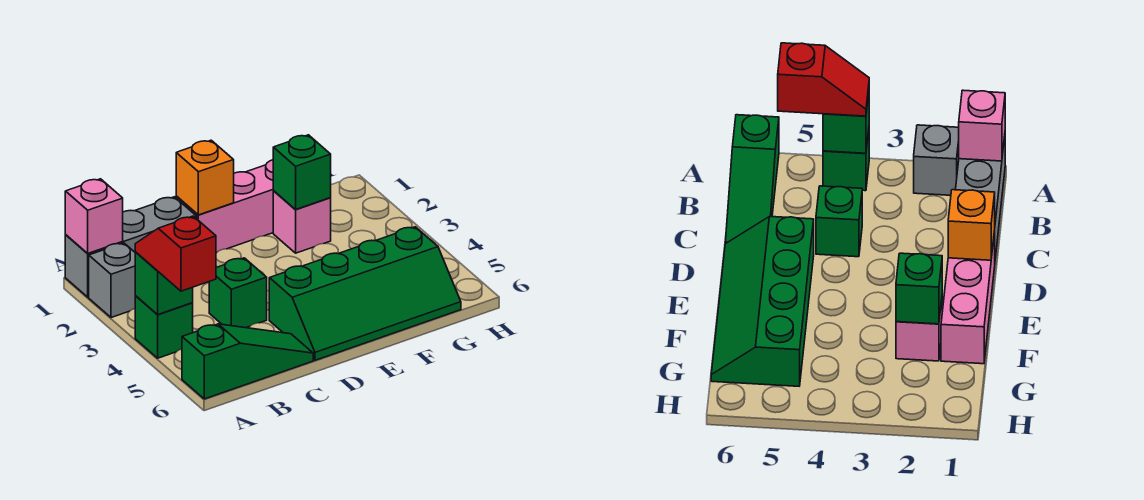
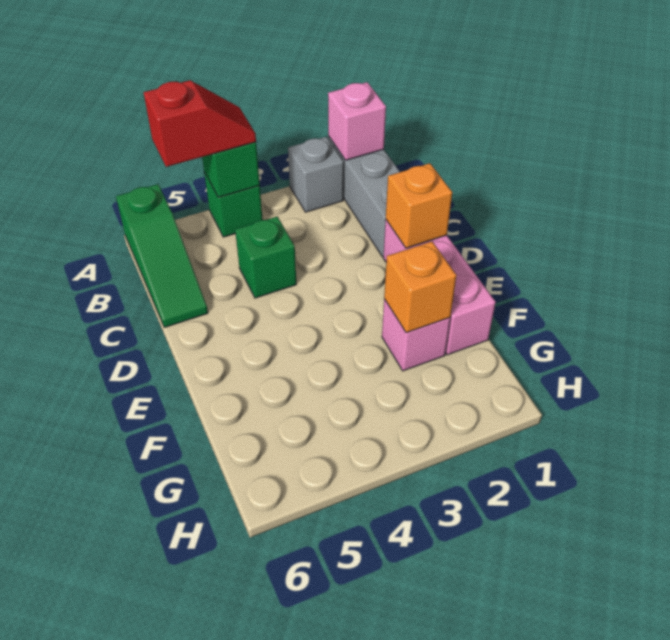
green 2x4 slope [269,227,461,360] -> none
green 1x1 brick [273,135,331,210] -> orange 1x1 brick [384,241,457,333]

